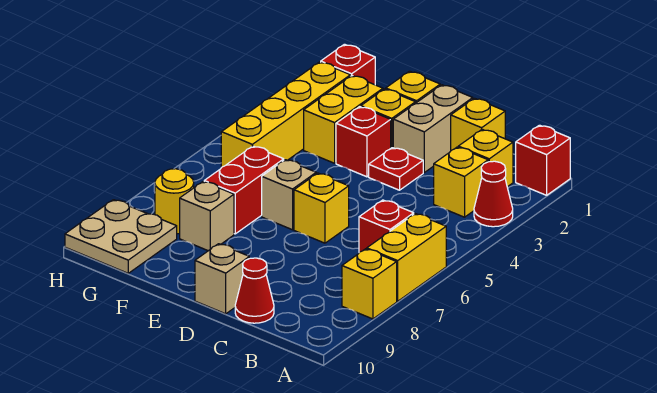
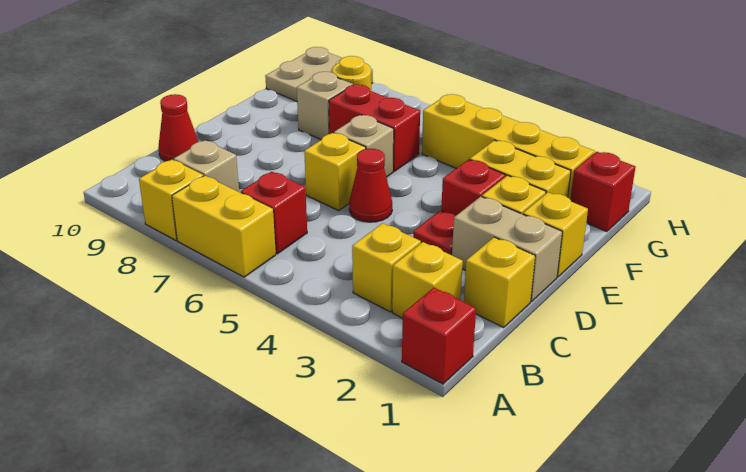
red 1x1 cone [474,161,513,227] -> red 1x1 cone moved to [349,149,392,222]
tan 1x1 brick [195,244,249,314] -> tan 1x1 brick moved to [174,140,239,192]

